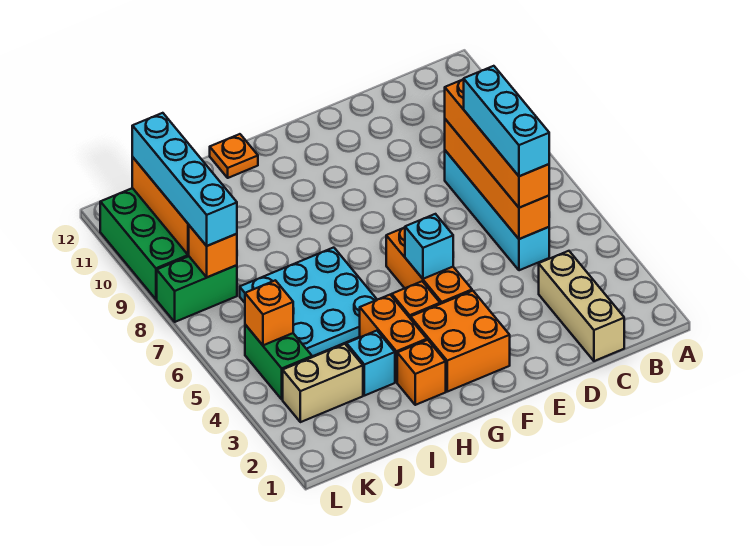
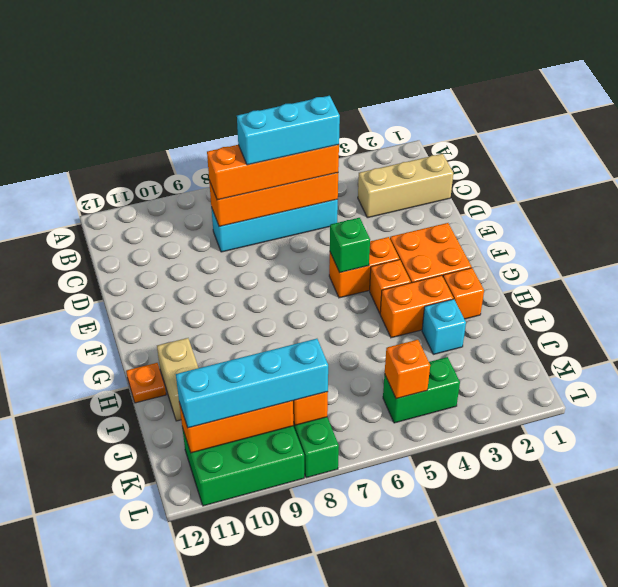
orange 1x3 brick [386,227,472,304] -> orange 1x2 brick [329,237,399,298]
cyan 1x1 brick [405,214,453,279] -> green 1x1 brick [330,218,370,272]
cyan 3x3 plate [240,248,377,356] -> none
tan 1x2 brick [283,344,363,422] -> tan 1x2 brick moved to [157,338,198,421]

